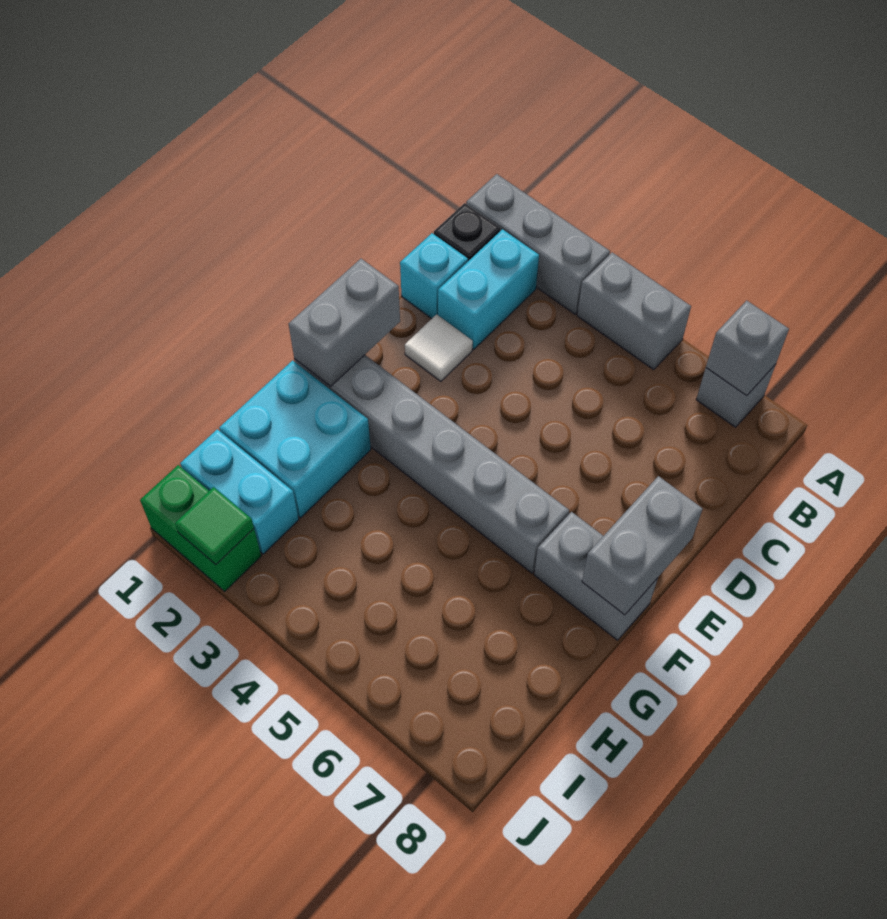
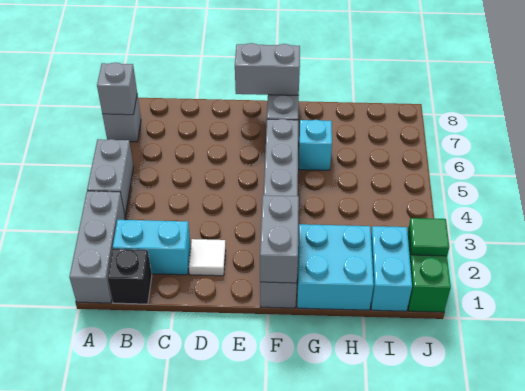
cyan 1x1 brick [400,233,468,319] -> cyan 1x1 brick moved to [299,120,332,170]
grey 1x2 brick [288,259,400,387] -> grey 1x2 brick turned to [260,195,299,283]

